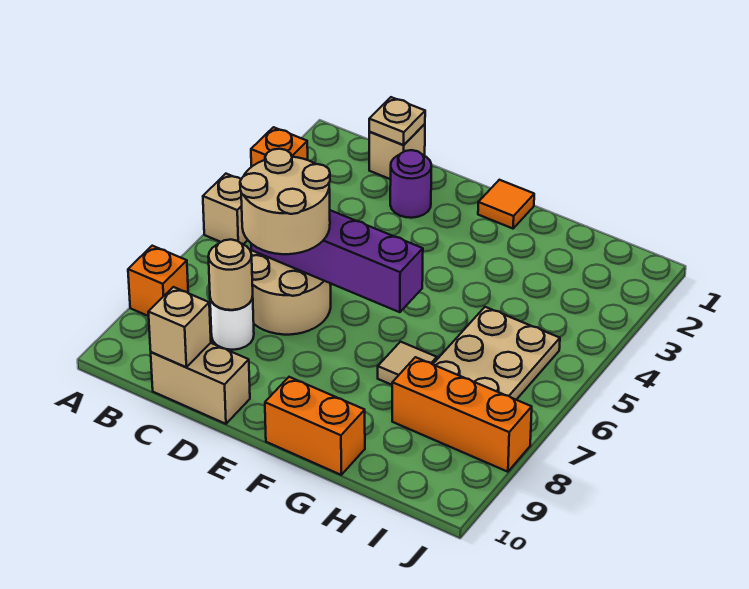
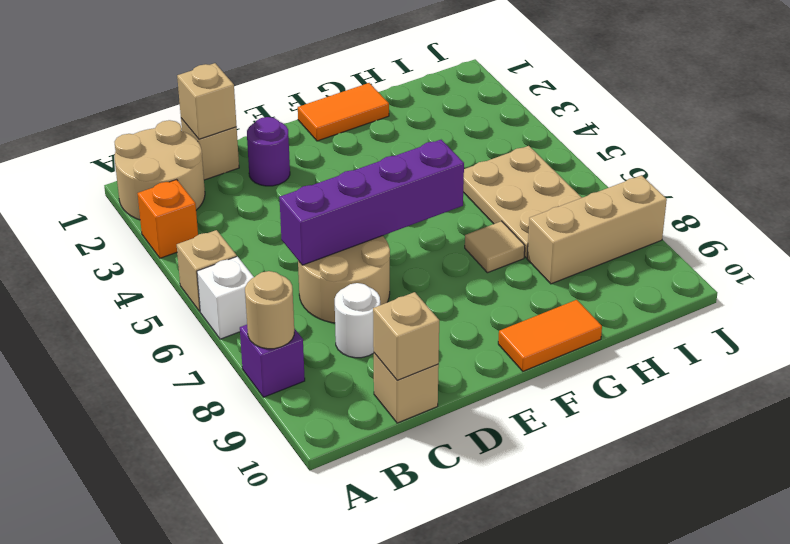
none -> white 1x1 brick [197,256,254,339]
orange 1x1 brick [128,246,188,316] -> purple 1x1 brick [240,325,305,397]
tan 1x1 plate [369,97,425,145] -> tan 1x1 brick [177,63,237,139]
tan 2x2 round brick [240,149,330,254] -> tan 2x2 round brick moved to [115,120,205,220]
tan 1x1 round brick [208,239,253,310] -> tan 1x1 round brick moved to [245,271,294,349]
tan 1x2 brick [151,343,250,424] -> tan 1x1 brick [374,353,439,423]
orange 1x1 tile [478,180,534,229] -> orange 1x2 tile [298,83,389,141]
orange 1x2 brick [265,377,365,475] -> orange 1x2 tile [498,300,602,371]
orange 1x3 brick [392,357,532,472] -> tan 1x3 brick [527,175,667,284]

